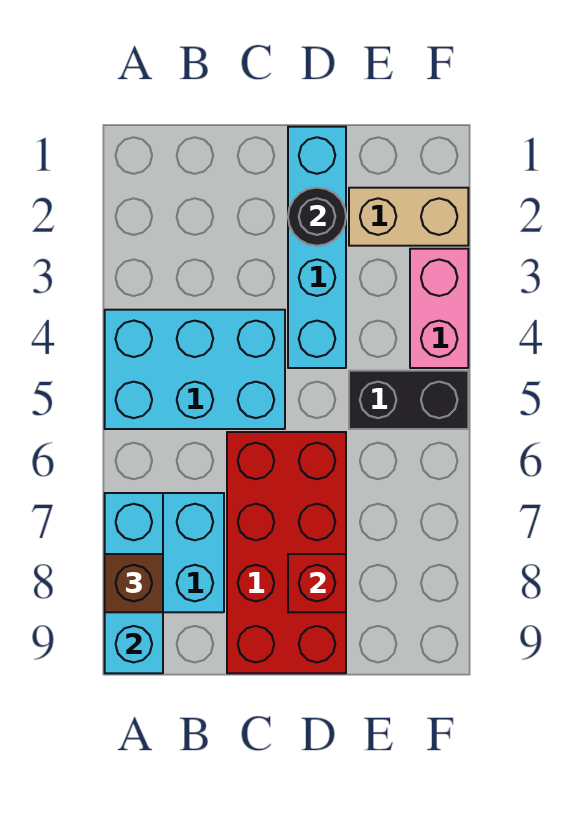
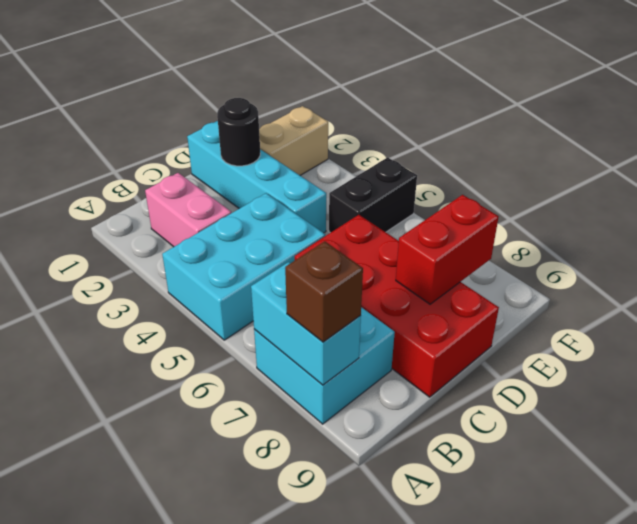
cyan 1x3 brick [105,493,163,673] -> cyan 1x2 brick [251,262,361,385]
red 1x1 brick [288,554,346,612] -> red 1x2 brick [396,195,499,304]
pink 1x2 brick [410,249,468,368] -> pink 1x2 brick moved to [145,173,231,247]

